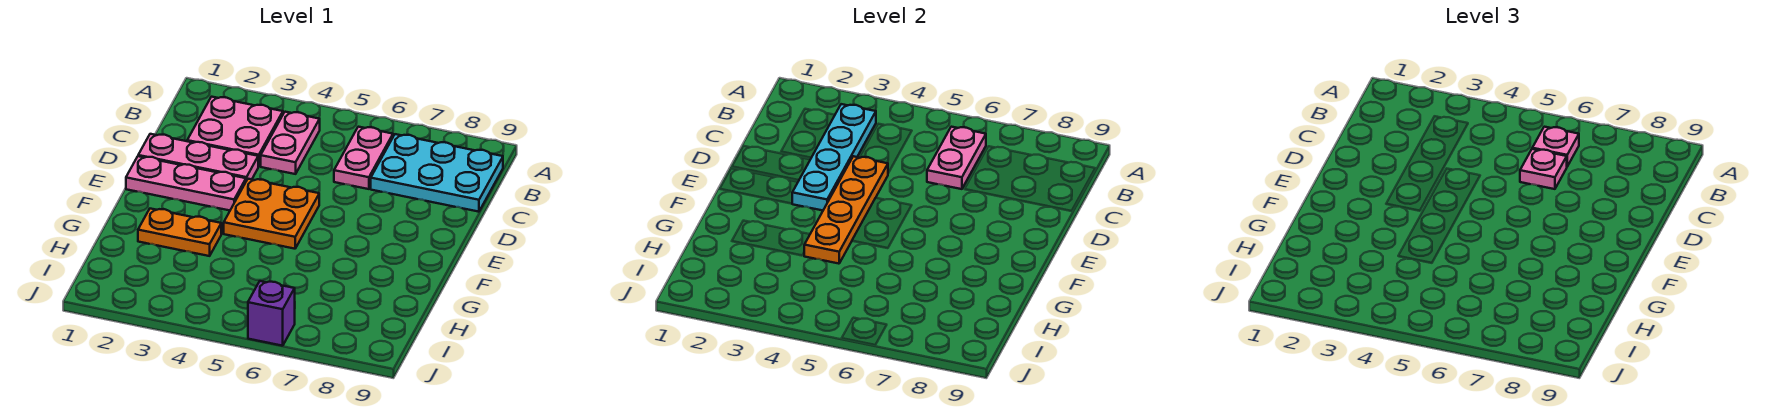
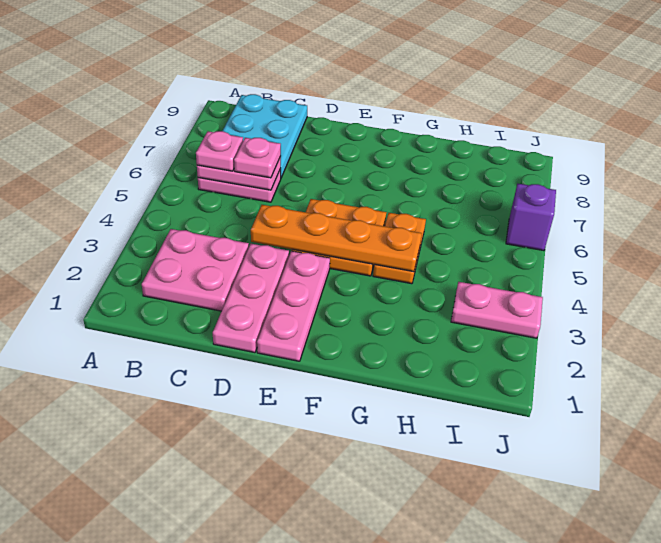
cyan 1x4 plate [792,104,876,211] -> none
pink 1x2 plate [261,112,320,174] -> pink 1x2 plate moved to [451,282,543,338]
orange 1x2 plate [138,209,221,256] -> orange 1x2 plate moved to [373,213,426,284]

